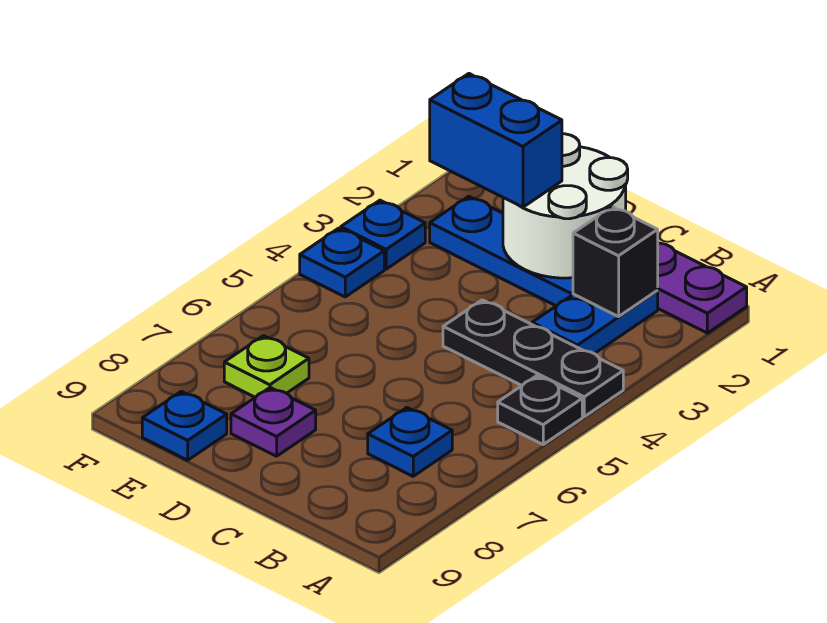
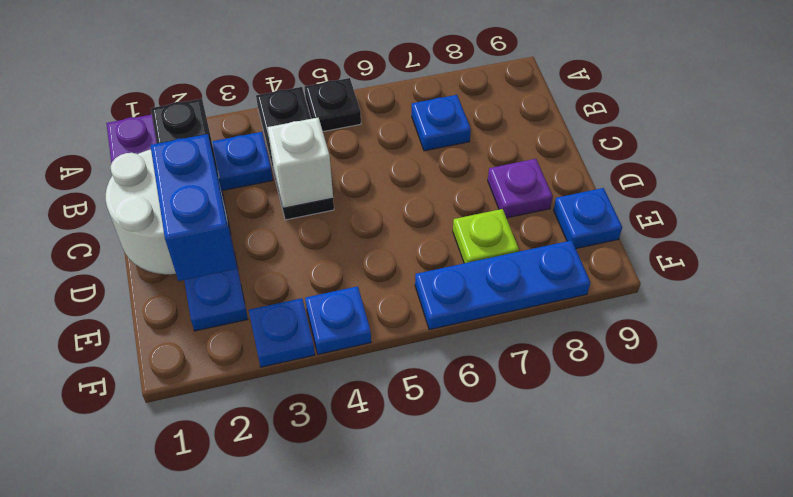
none -> white 1x1 brick [267,118,333,207]
none -> blue 1x3 plate [415,240,590,330]

